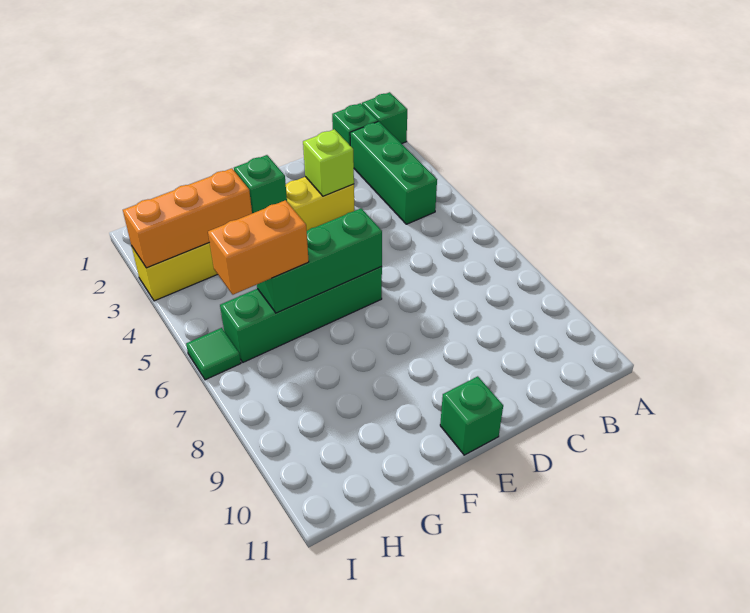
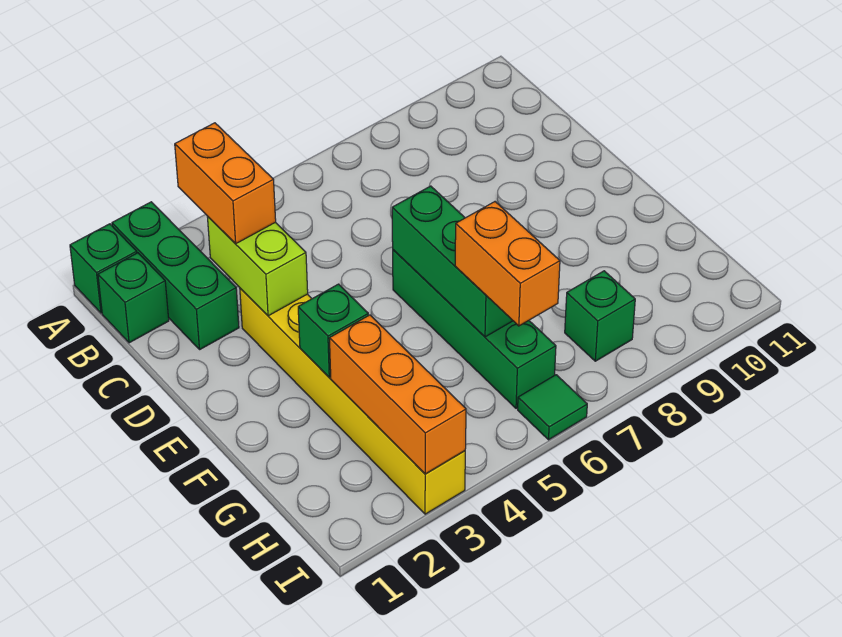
green 1x3 brick [350,121,437,224] -> green 1x3 brick turned to [112,202,239,349]
none -> orange 1x2 brick [175,123,276,244]
lime 1x1 brick [303,129,354,196] -> lime 1x2 brick [207,216,308,316]
green 1x1 brick [440,376,503,455] -> green 1x1 brick moved to [565,271,635,361]

